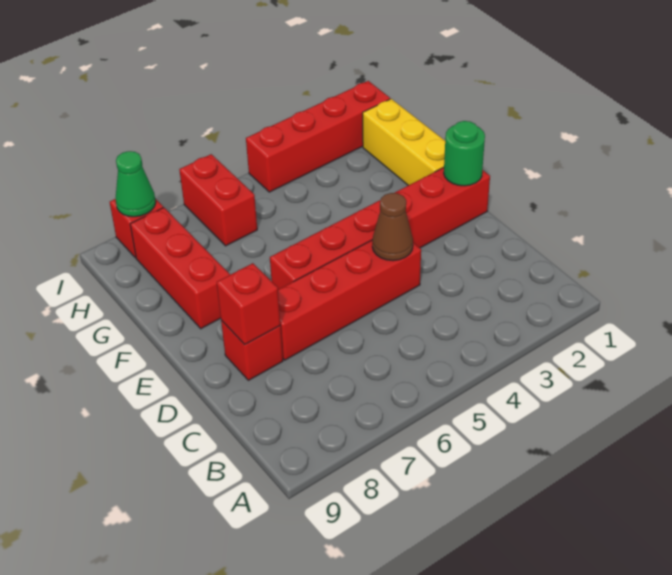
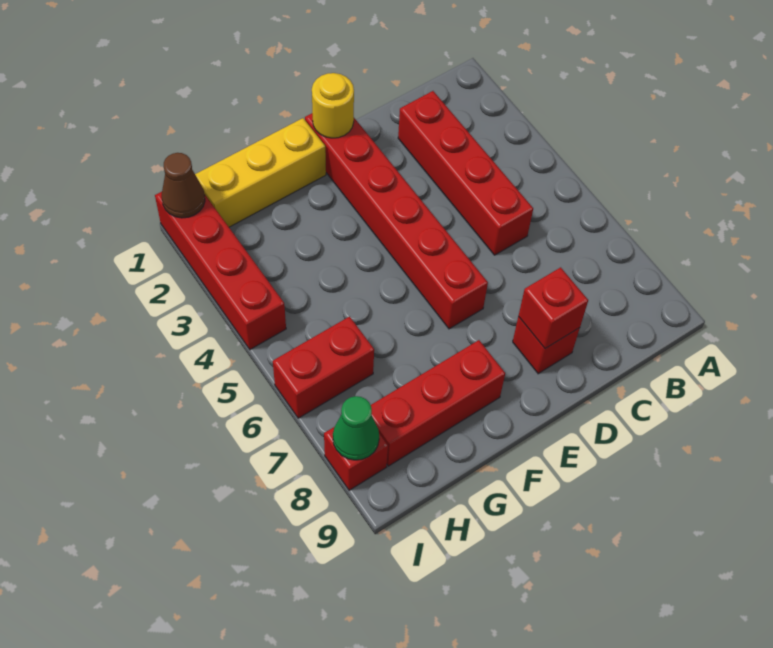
red 1x4 brick [278,240,421,360] -> red 1x4 brick moved to [398,91,533,255]
brown 1x1 cone [372,193,413,261] -> brown 1x1 cone moved to [162,153,205,218]
green 1x1 round brick [444,121,485,186] -> yellow 1x1 round brick [312,73,354,138]

